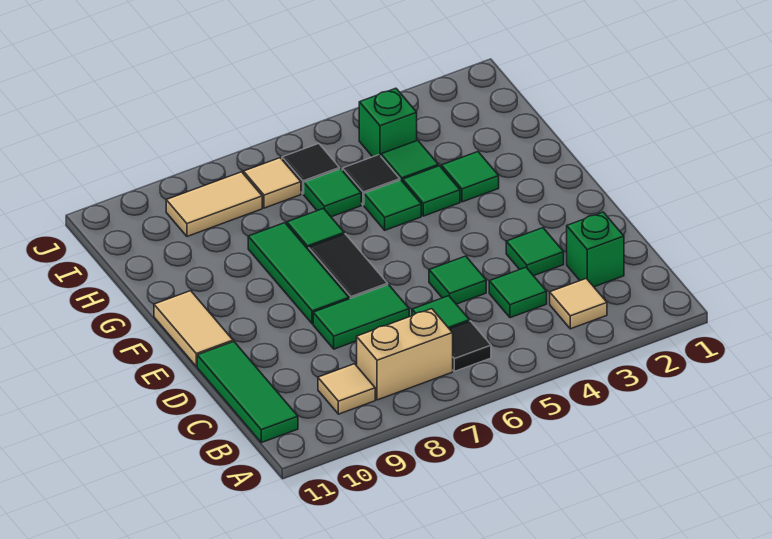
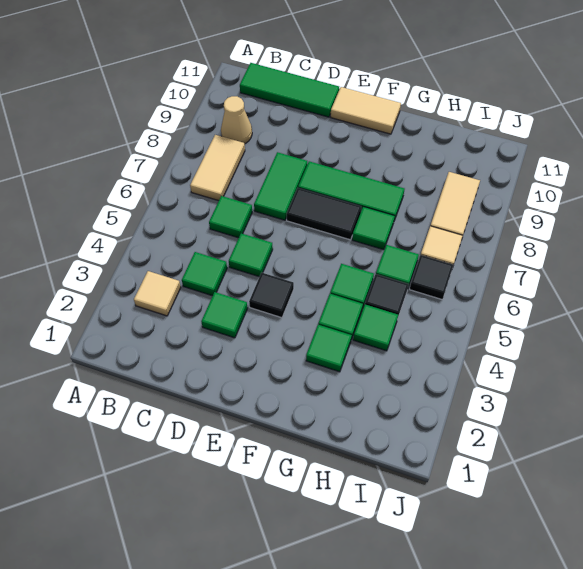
black 1x1 tile [450,321,491,371] -> black 1x1 tile moved to [249,273,294,318]
tan 1x2 brick [357,309,453,400] -> tan 1x2 tile [190,135,245,201]
tan 1x1 tile [318,364,375,414] -> tan 1x1 cone [221,96,252,144]
green 1x1 brick [567,212,624,287] -> none
green 1x1 brick [359,88,417,157] -> none

